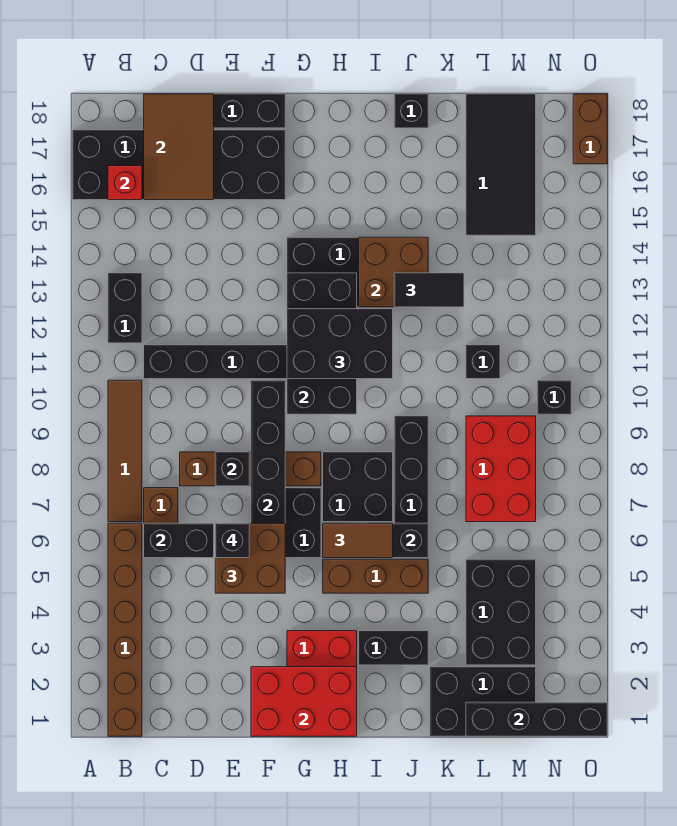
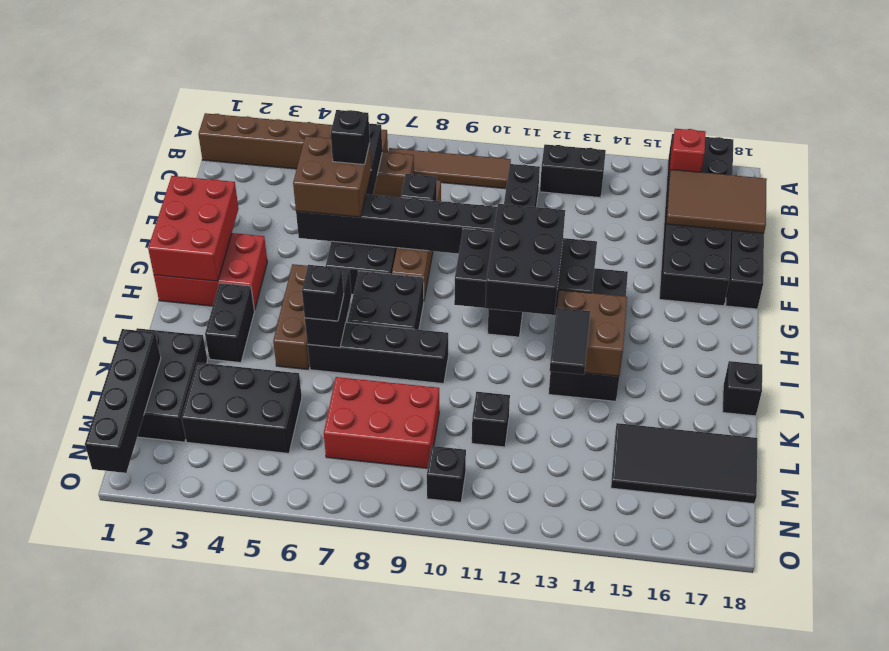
brown 1x2 tile [323,523,393,558] -> none
none -> black 1x1 brick [302,265,344,321]
brown 1x2 brick [573,94,607,164] -> none

